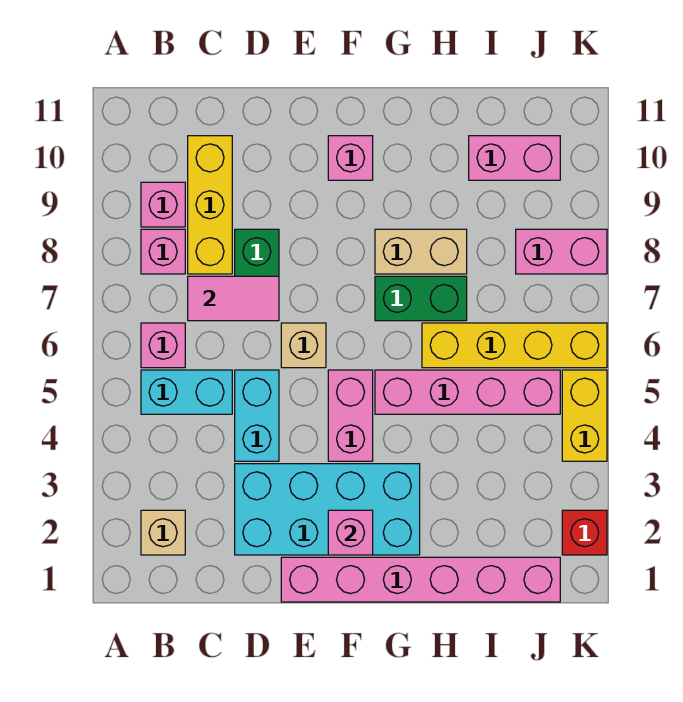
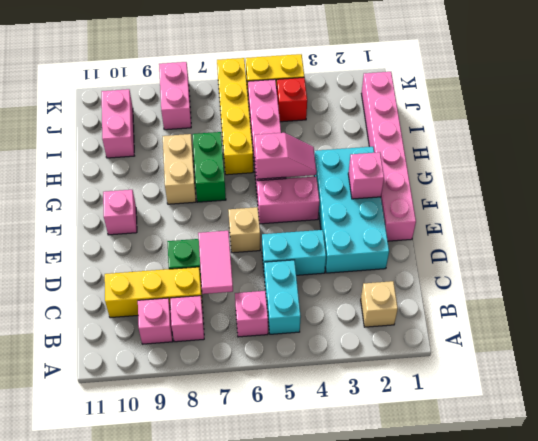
none -> pink 1x2 slope [254,133,317,179]
red 1x1 brick [562,510,607,555] -> red 1x1 brick moved to [277,77,307,122]

